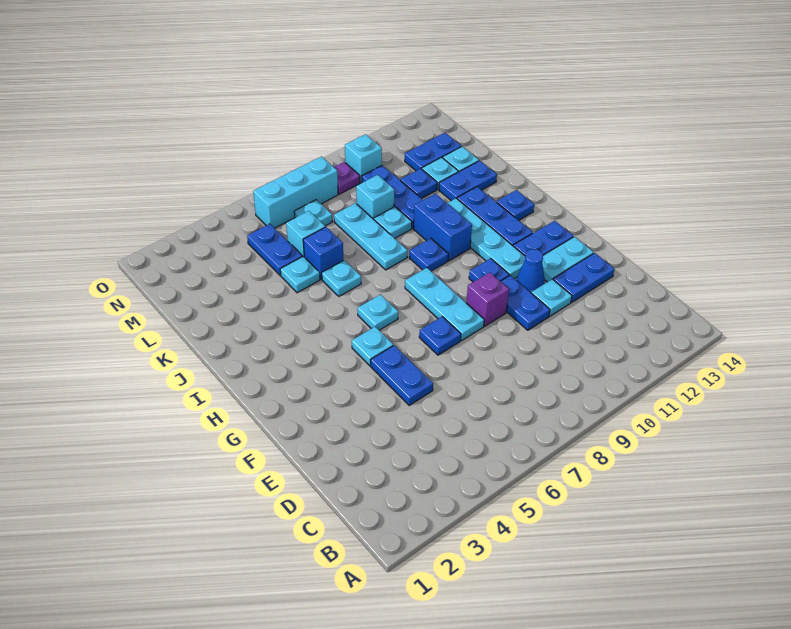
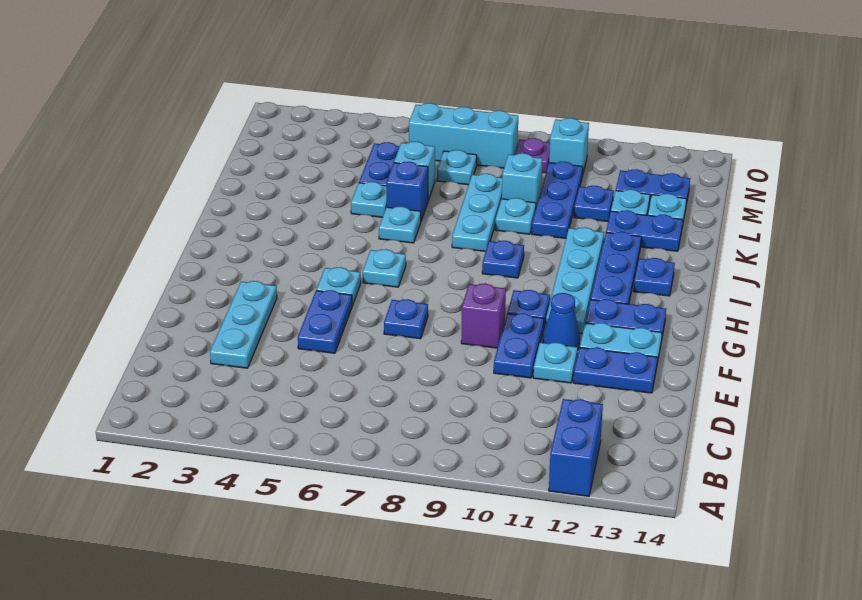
cyan 1x3 plate [405,268,484,340] -> cyan 1x3 plate moved to [210,281,277,368]
blue 1x2 brick [414,194,472,261] -> blue 1x2 brick moved to [549,399,603,496]

